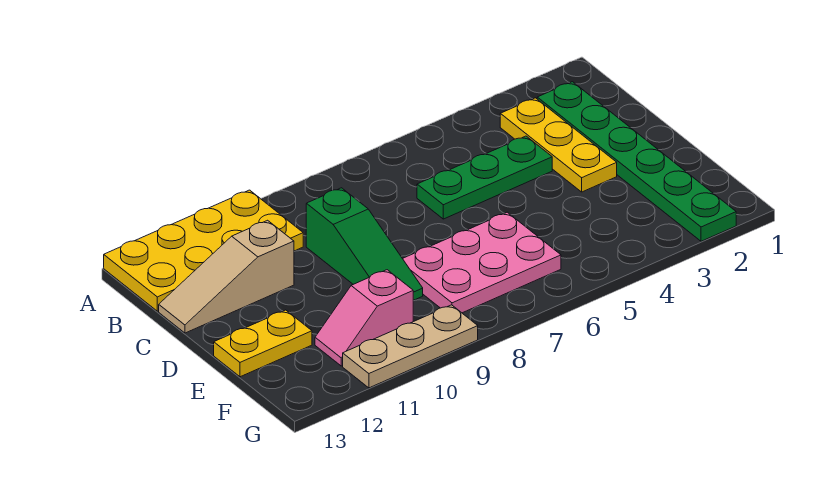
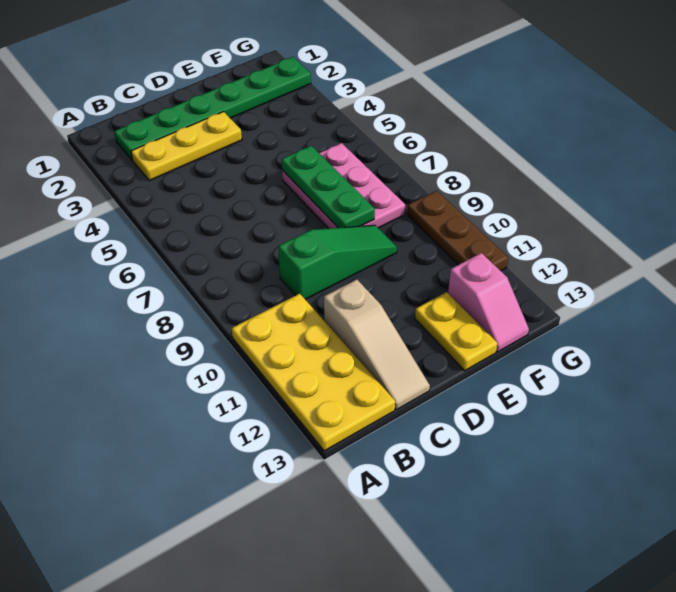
green 1x3 plate [417,136,552,219] -> green 1x3 plate moved to [282,146,375,228]
pink 1x2 slope [315,270,413,366] -> pink 1x2 slope moved to [448,253,529,352]
tan 1x3 plate [343,305,478,388] -> brown 1x3 plate [407,191,508,271]

